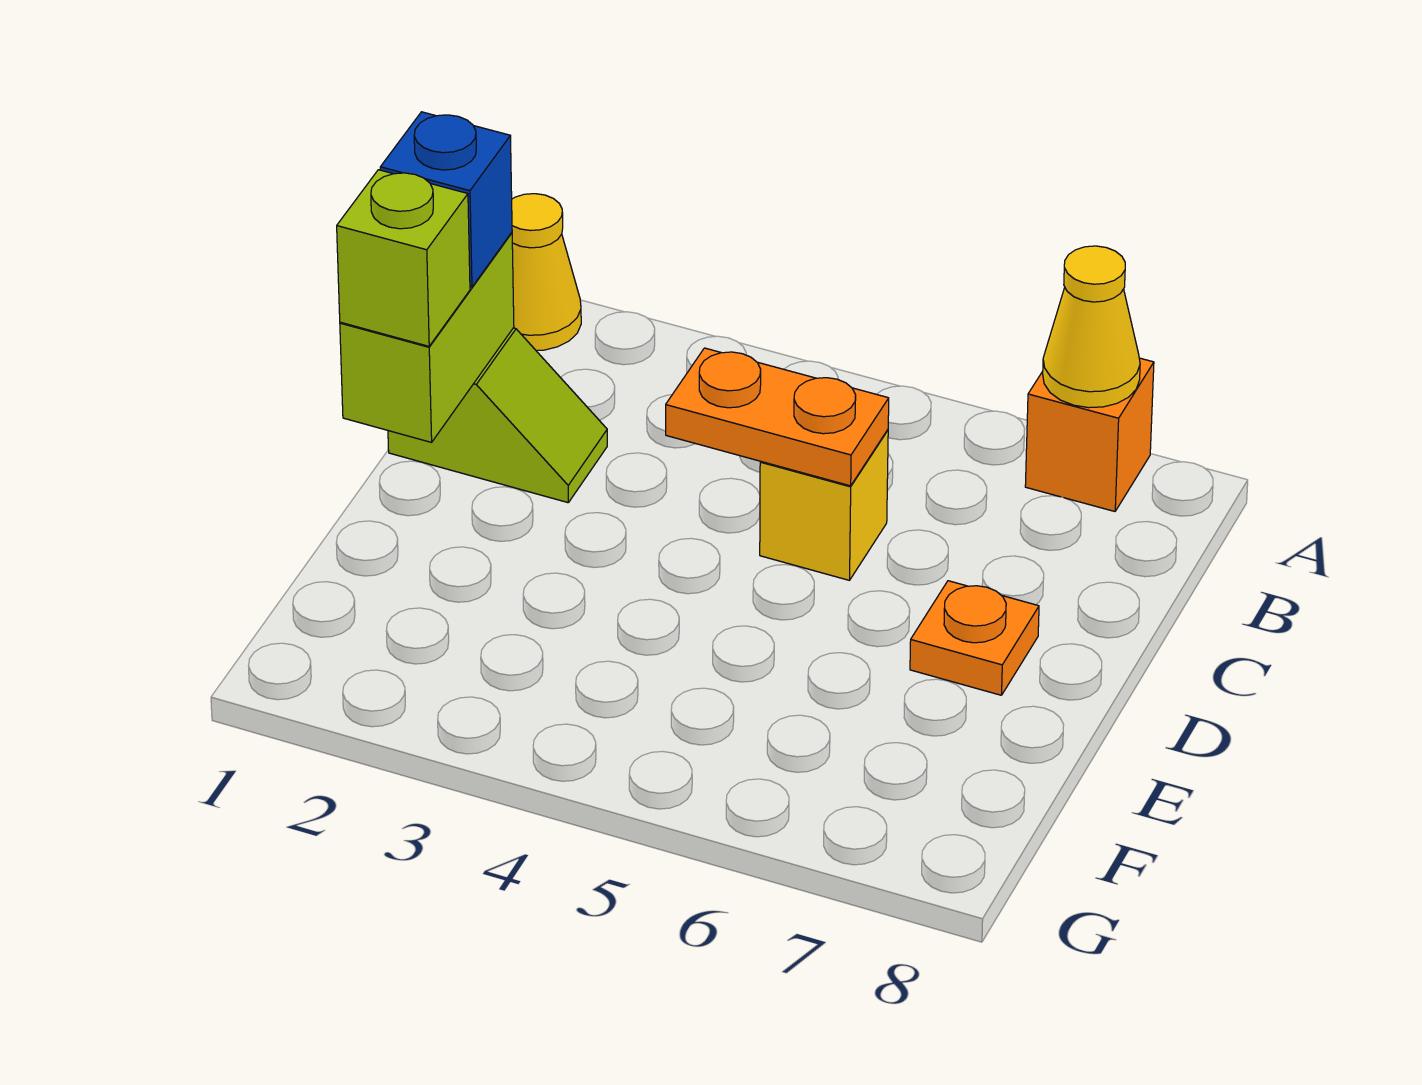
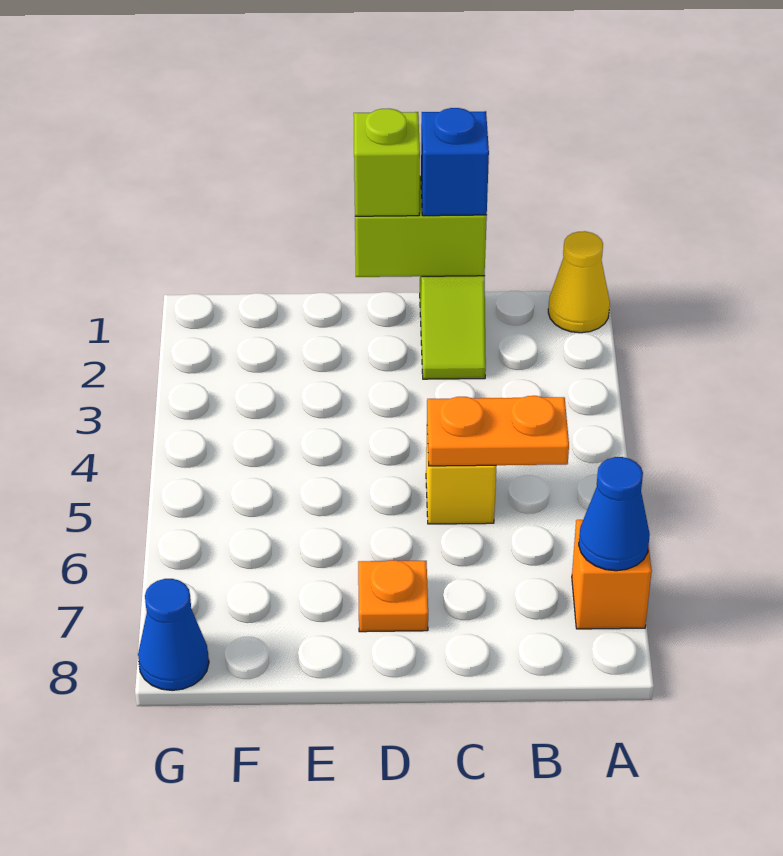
yellow 1x1 cone [1043,246,1140,408] -> blue 1x1 cone [579,457,650,571]
orange 1x2 plate [666,348,889,486] -> orange 1x2 plate turned to [427,396,569,466]
none -> blue 1x1 cone [138,579,209,691]

